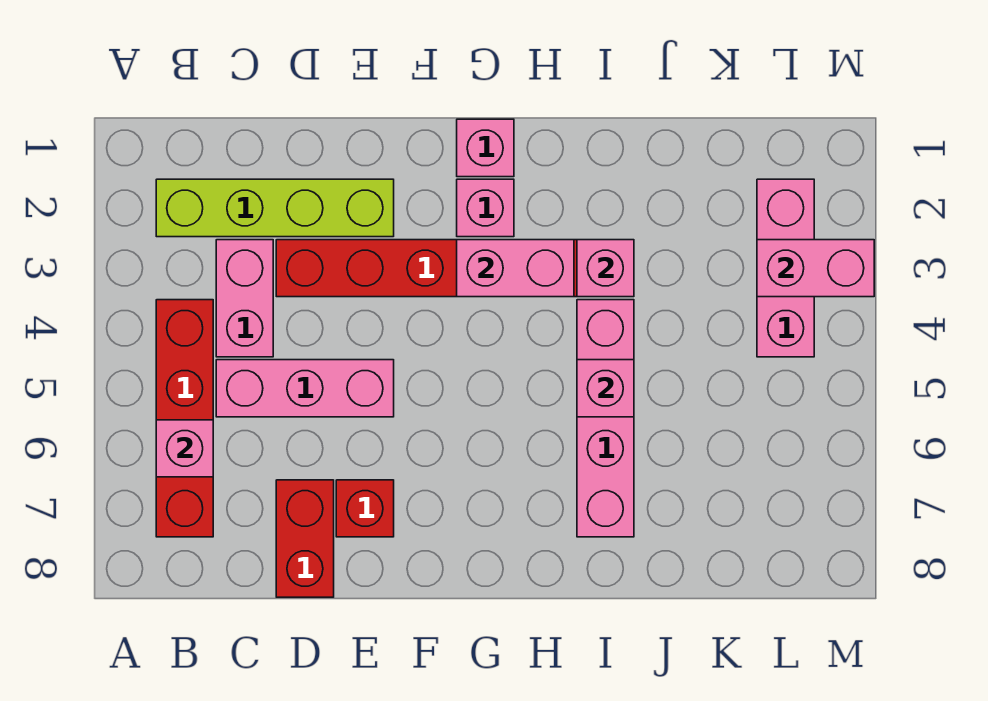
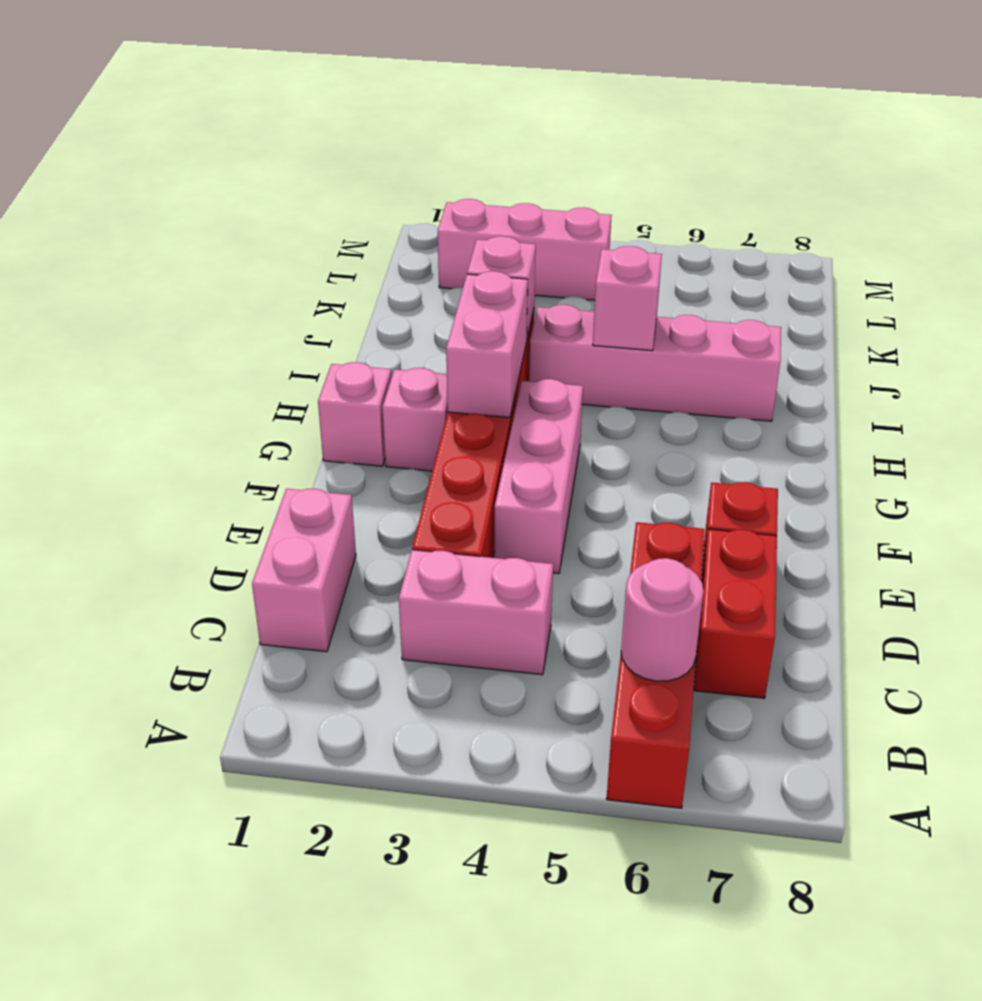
lime 1x4 brick [156,179,394,237] -> none
red 1x4 brick [156,300,213,537] -> red 1x4 brick turned to [607,522,704,808]
pink 1x1 brick [156,420,213,477] -> pink 1x1 round brick [621,558,704,681]
pink 1x3 brick [216,360,394,417] -> pink 1x3 brick moved to [494,379,583,574]
red 1x2 brick [276,480,334,597] -> red 1x2 brick turned to [694,529,777,698]
pink 1x2 brick [757,240,874,297] -> pink 1x2 brick moved to [252,489,356,652]

